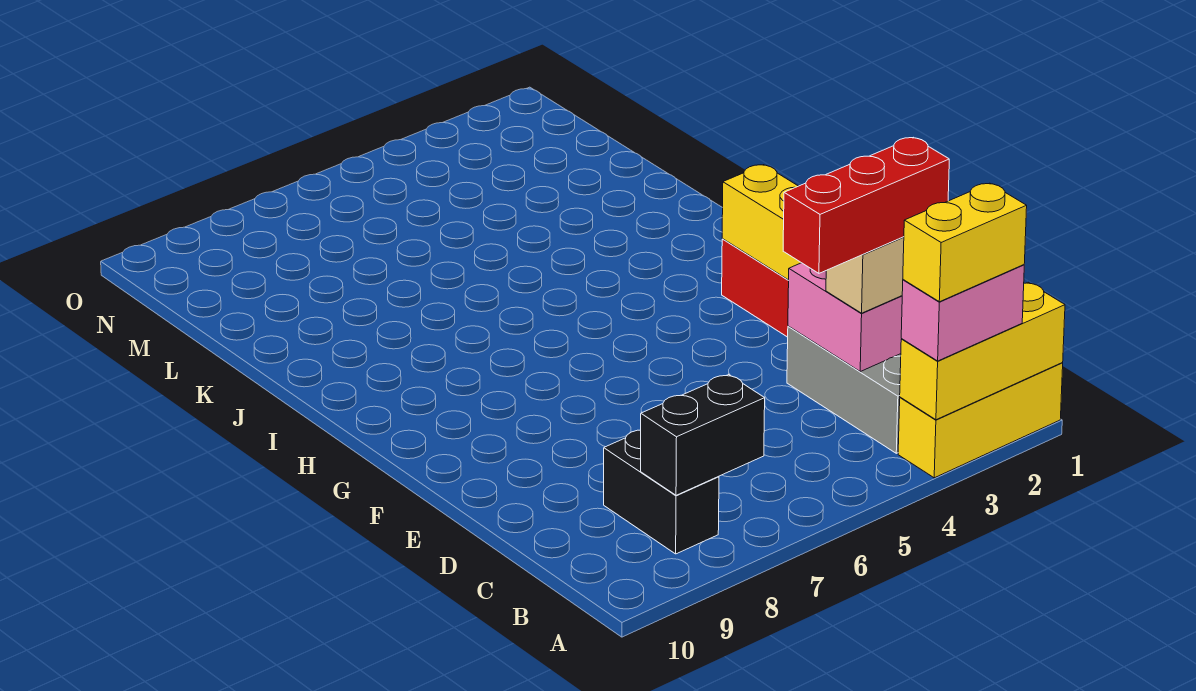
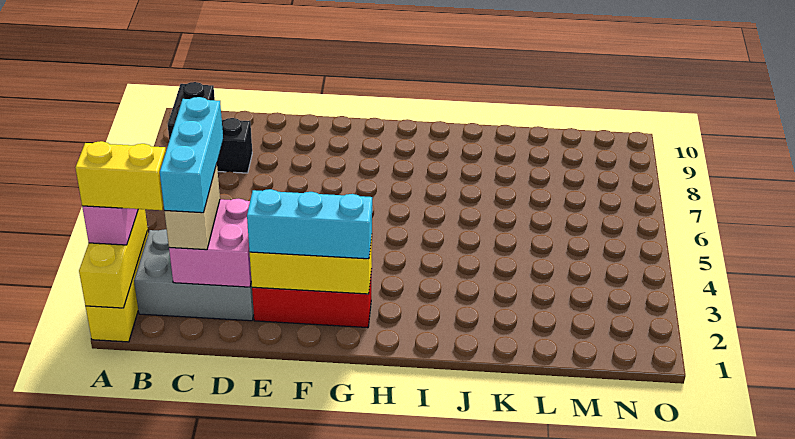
yellow 1x2 brick [903,183,1027,302] -> yellow 1x2 brick turned to [75,141,166,210]
red 1x3 brick [783,137,949,273] -> cyan 1x3 brick [160,97,223,213]
none -> cyan 1x3 brick [247,189,372,259]

